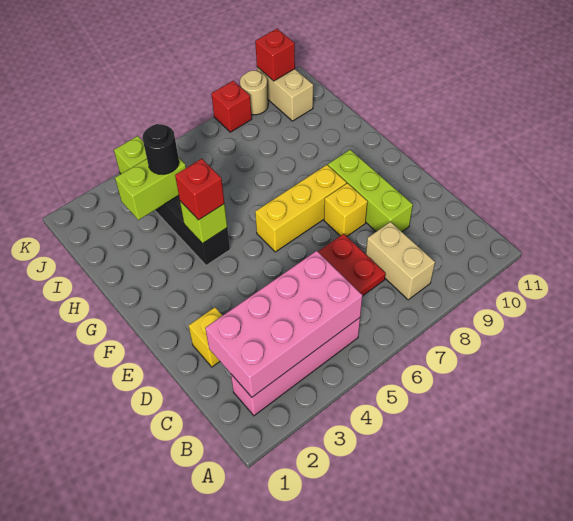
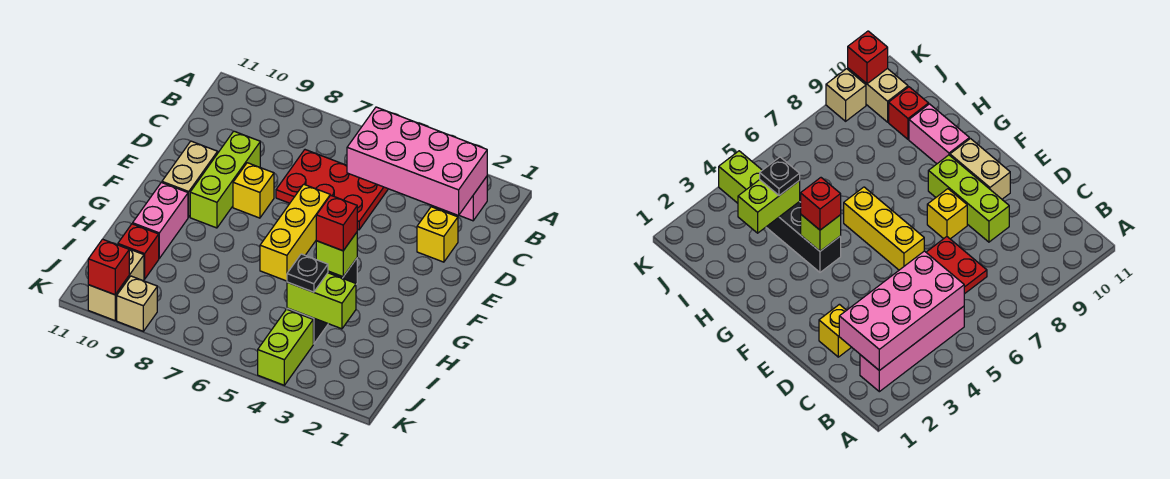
tan 1x2 brick [366,222,435,300] -> tan 1x2 brick moved to [162,141,218,217]
yellow 1x3 brick [255,165,346,252] -> yellow 1x3 brick turned to [260,184,330,281]
none -> pink 1x2 brick [133,183,188,258]
black 1x1 round brick [142,124,179,174] -> black 1x1 plate [287,254,328,292]
red 1x1 brick [211,81,252,132] -> red 1x1 brick moved to [118,224,159,279]
tan 1x1 round brick [240,71,268,115] -> tan 1x1 brick [117,276,157,331]

